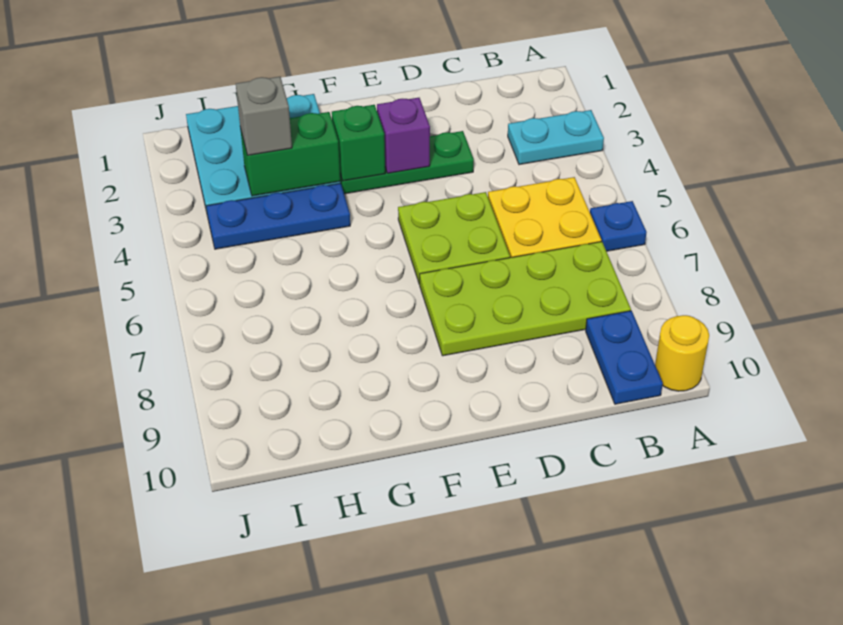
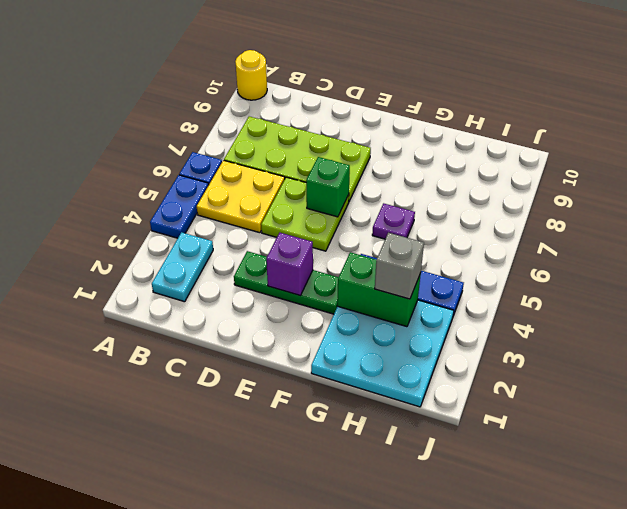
cyan 1x2 plate [508,110,604,165] -> cyan 1x2 plate turned to [152,232,213,302]
blue 1x2 plate [586,311,663,404] -> blue 1x2 plate moved to [150,175,209,238]
green 1x1 brick [332,105,385,181] -> green 1x1 brick moved to [306,157,350,217]
none -> purple 1x1 plate [372,203,415,239]

